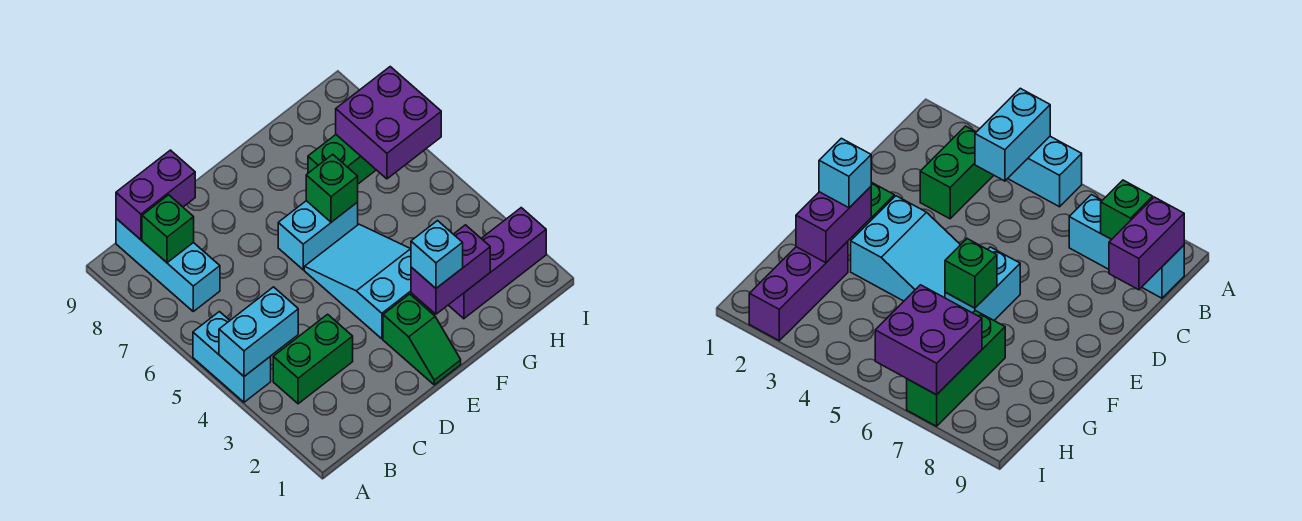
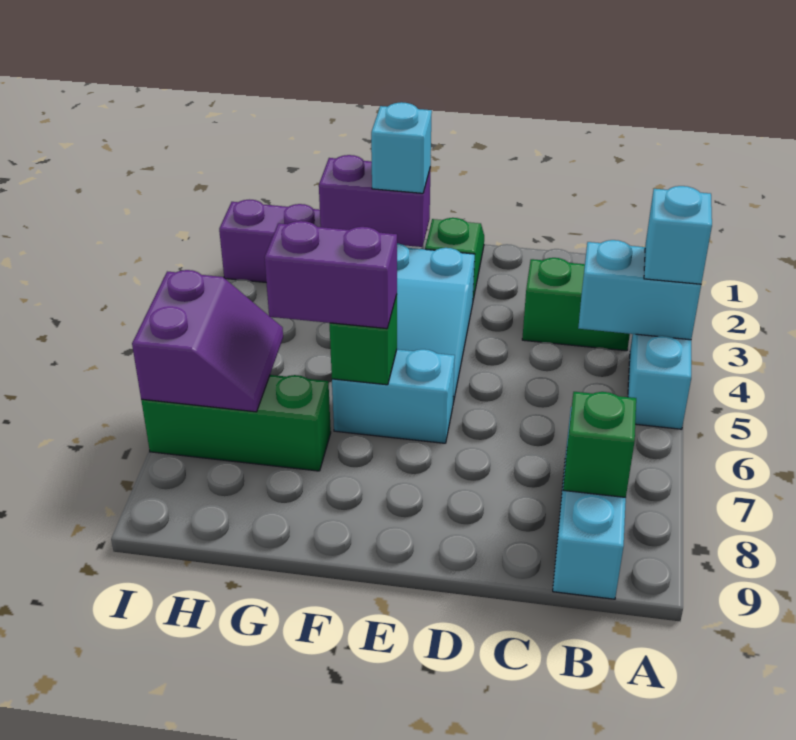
none -> cyan 1x1 brick [644,186,712,284]
purple 1x2 brick [116,150,195,240] -> purple 1x2 brick moved to [265,221,397,329]
purple 2x2 brick [336,67,441,179] -> purple 2x2 slope [132,270,283,412]

